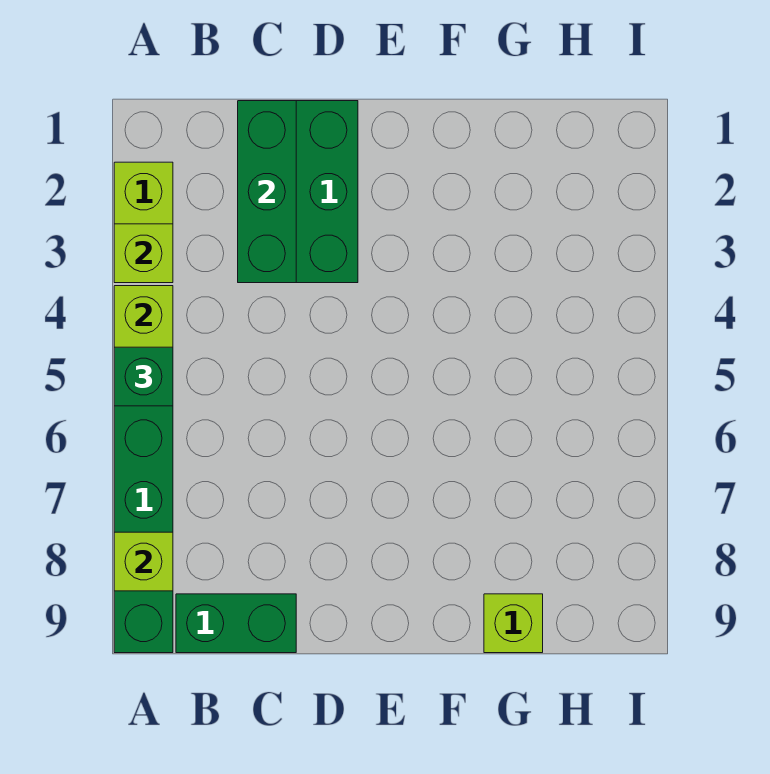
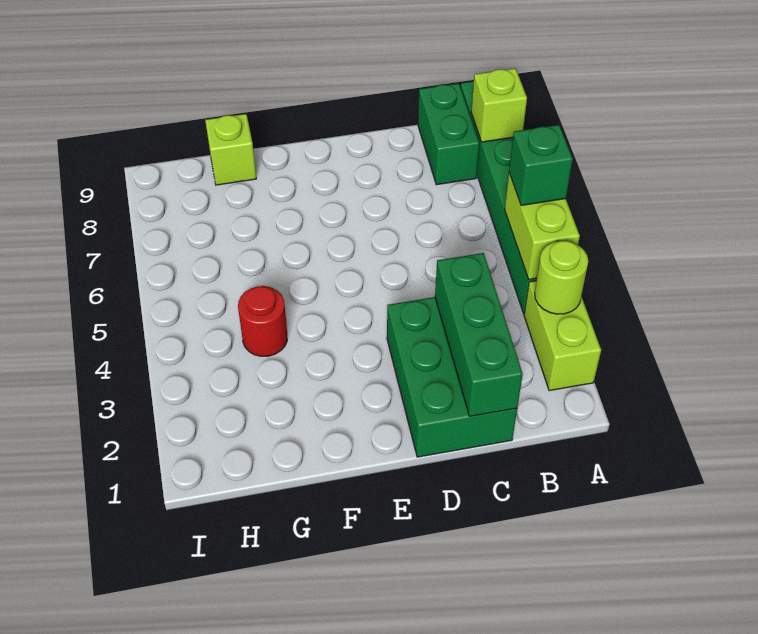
lime 1x1 brick [114,224,173,283] -> lime 1x1 round brick [535,241,588,314]
green 1x2 brick [176,594,296,653] -> green 1x2 brick turned to [418,83,479,185]
none -> red 1x1 round brick [238,286,287,356]

